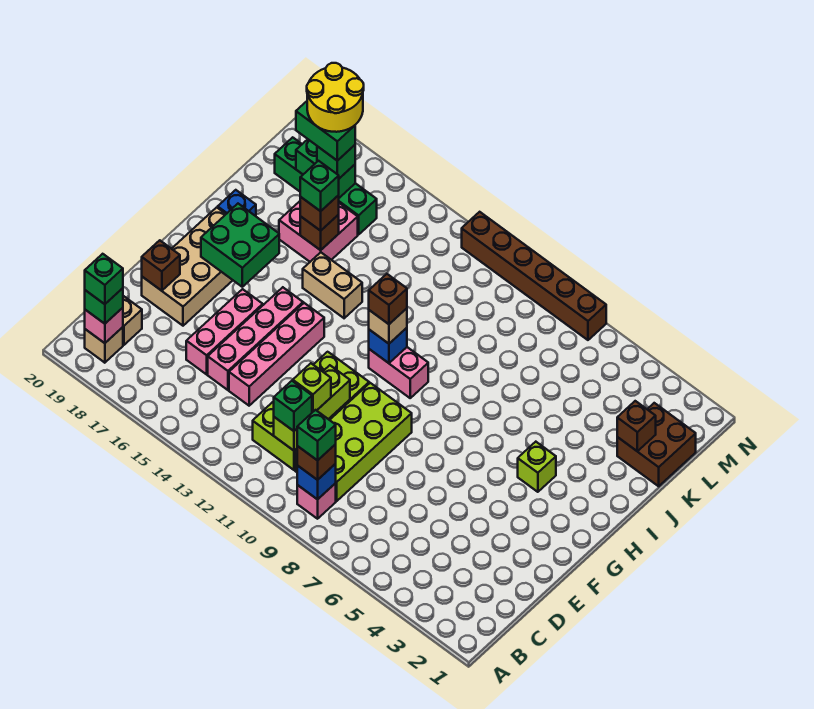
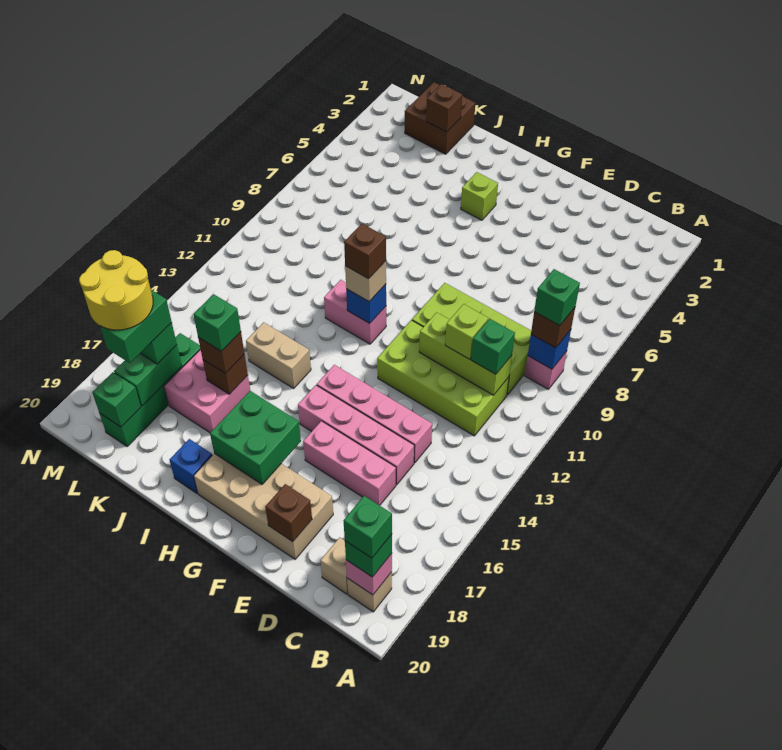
pink 1x2 brick [369,347,428,398] -> pink 1x2 brick turned to [324,280,386,344]
tan 1x2 brick [303,252,362,318] -> tan 1x2 brick turned to [246,322,311,388]
none -> green 1x1 brick [92,372,141,427]
brown 1x6 brick [462,212,606,340] -> none

